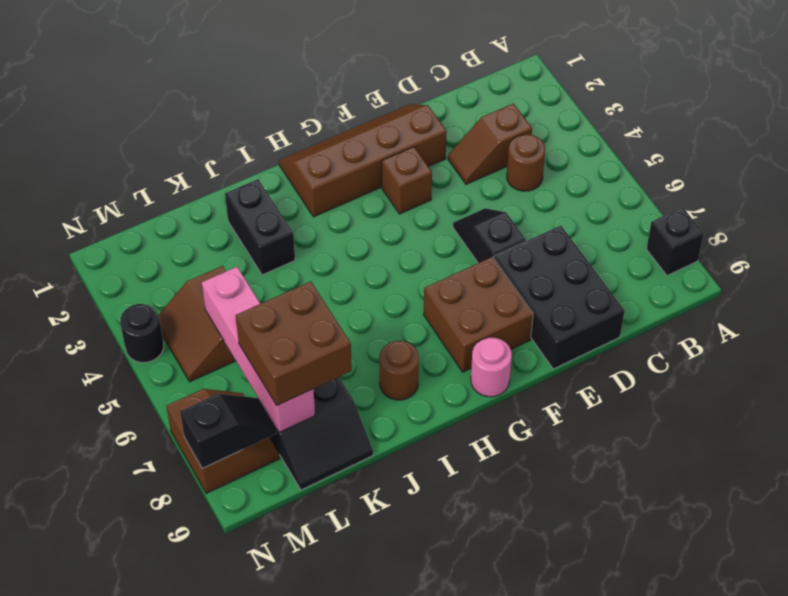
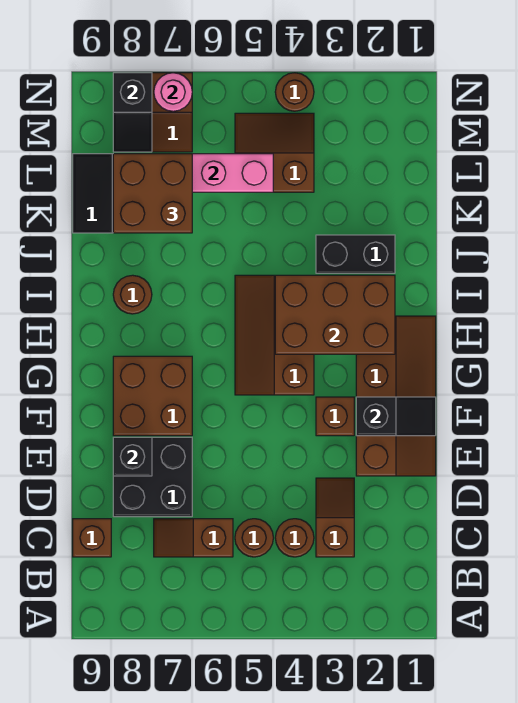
black 1x1 brick [646,207,704,276] -> black 1x1 brick moved to [113,437,152,476]
none -> brown 1x1 round brick [235,519,273,557]
none -> brown 1x2 slope [154,519,233,557]
none -> brown 1x1 brick [73,519,111,557]
black 2x3 brick [494,226,624,369] -> black 2x2 brick [113,437,192,517]
black 1x2 slope [453,208,526,263] -> black 1x2 slope moved to [356,397,436,436]
none -> brown 2x3 slope [235,275,314,395]
pink 1x1 round brick [471,338,512,397] -> pink 1x1 round brick moved to [154,73,192,111]
none -> brown 2x3 brick [275,275,395,354]
black 1x1 round brick [120,304,164,363] -> brown 1x1 round brick [275,73,314,111]

